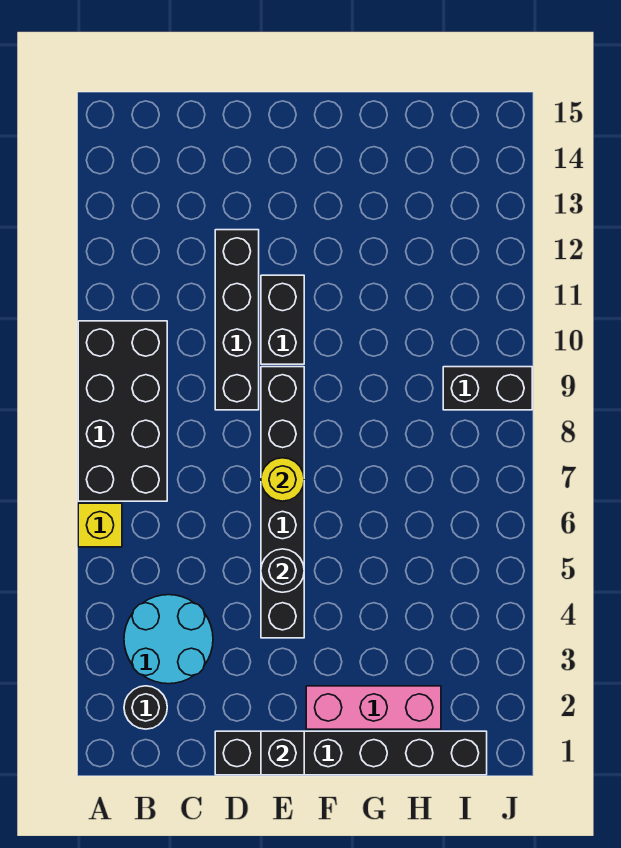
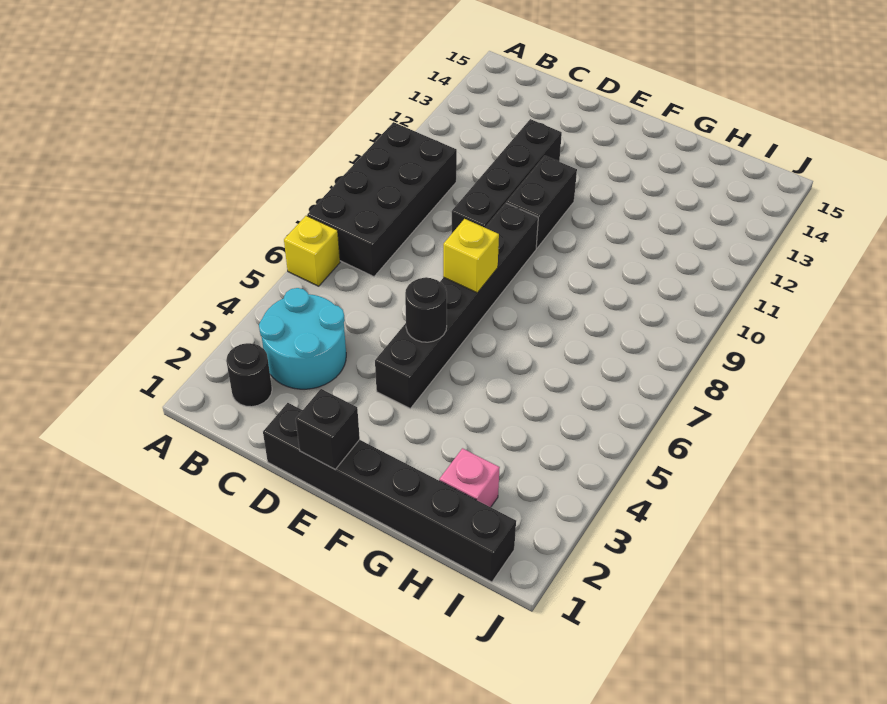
yellow 1x1 round brick [261,458,304,501] -> yellow 1x1 brick [443,219,499,293]
pink 1x3 brick [306,686,441,729] -> pink 1x1 brick [439,448,500,507]
black 1x2 brick [443,367,532,410] -> none

